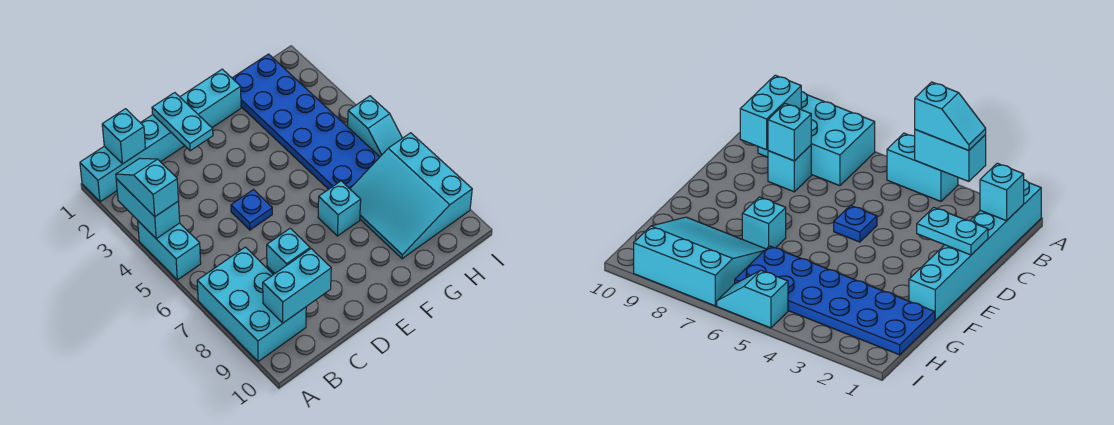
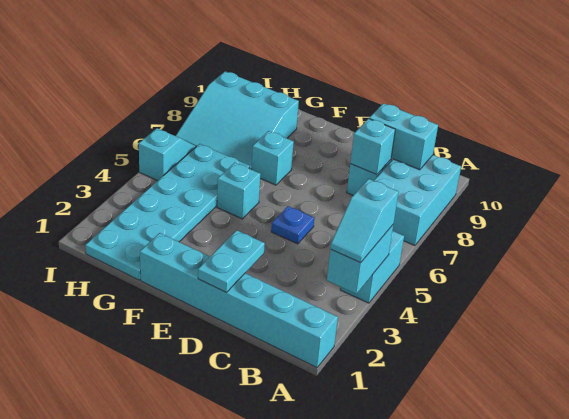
cyan 1x1 brick [102,109,146,164] -> cyan 1x1 brick moved to [217,163,261,219]
blue 2x6 plate [232,54,379,189] -> cyan 2x6 plate [86,144,250,280]
cyan 3x3 slope [350,133,472,259] -> cyan 3x3 slope turned to [176,71,299,169]

